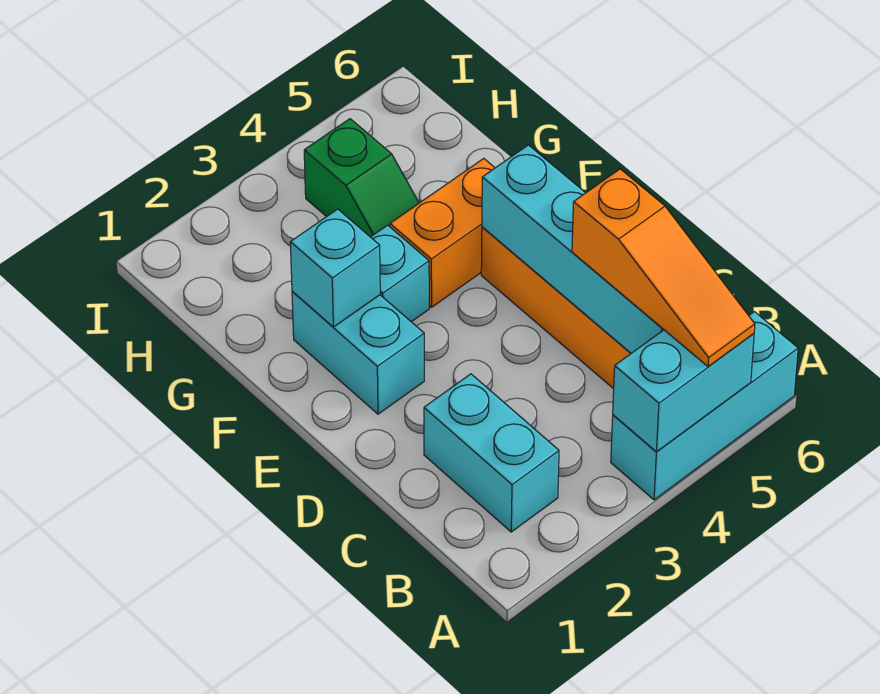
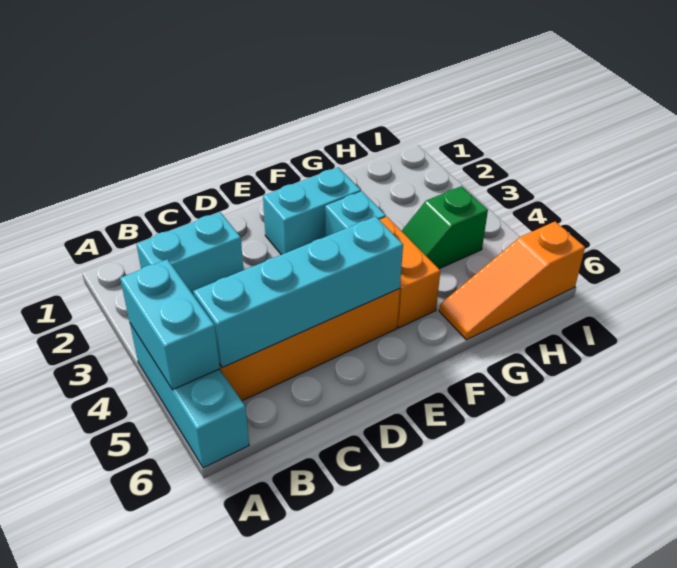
orange 1x3 slope [572,169,755,367] -> orange 1x3 slope moved to [439,222,585,340]
cyan 1x1 brick [290,209,380,327] -> none

